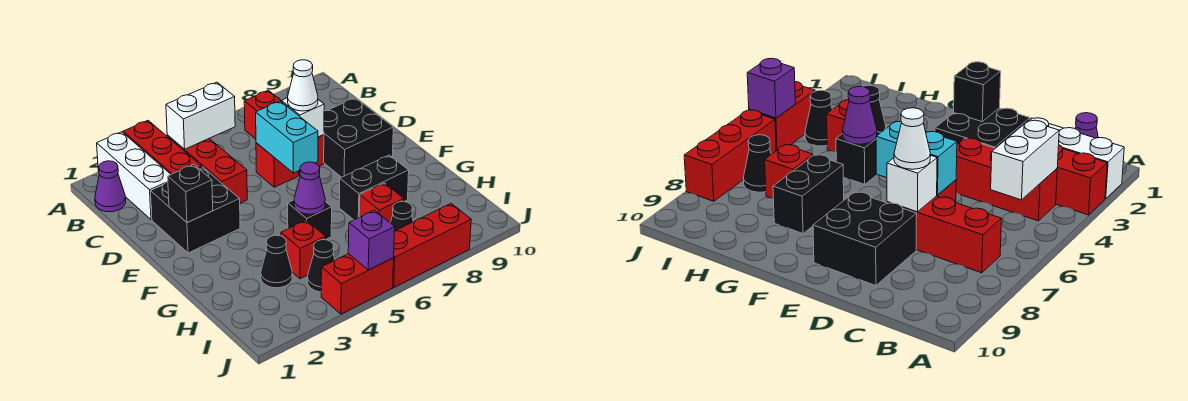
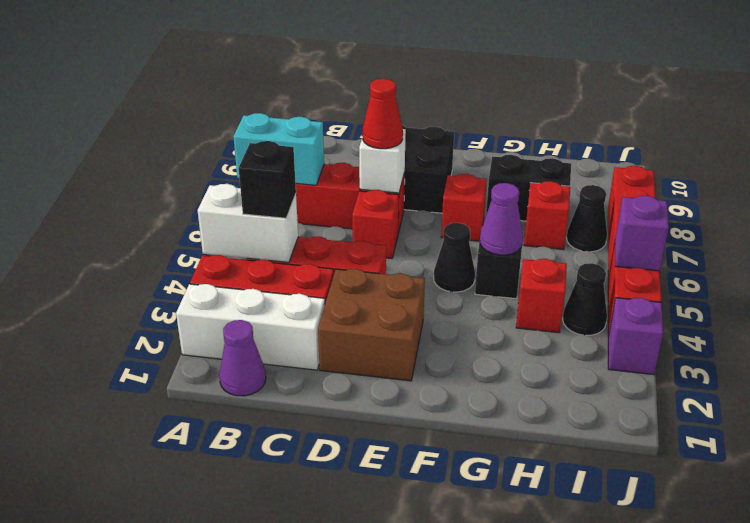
white 1x2 brick [166,82,235,149] -> white 1x2 brick turned to [198,184,298,262]
black 2x2 brick [151,167,240,253] -> brown 2x2 brick [318,269,425,381]
cyan 1x2 brick [256,101,318,173] -> cyan 1x2 brick moved to [233,113,324,185]
white 1x1 cone [288,60,318,111] -> red 1x1 cone [363,79,403,149]
black 1x1 brick [168,164,213,223] -> black 1x1 brick moved to [239,141,296,218]
none -> red 1x1 brick [441,174,487,241]
black 1x2 brick [339,155,409,220] -> black 1x2 brick turned to [486,155,571,221]
black 1x1 cone [261,235,292,288] -> black 1x1 cone moved to [434,223,475,292]
none -> purple 1x1 brick [608,298,663,375]

